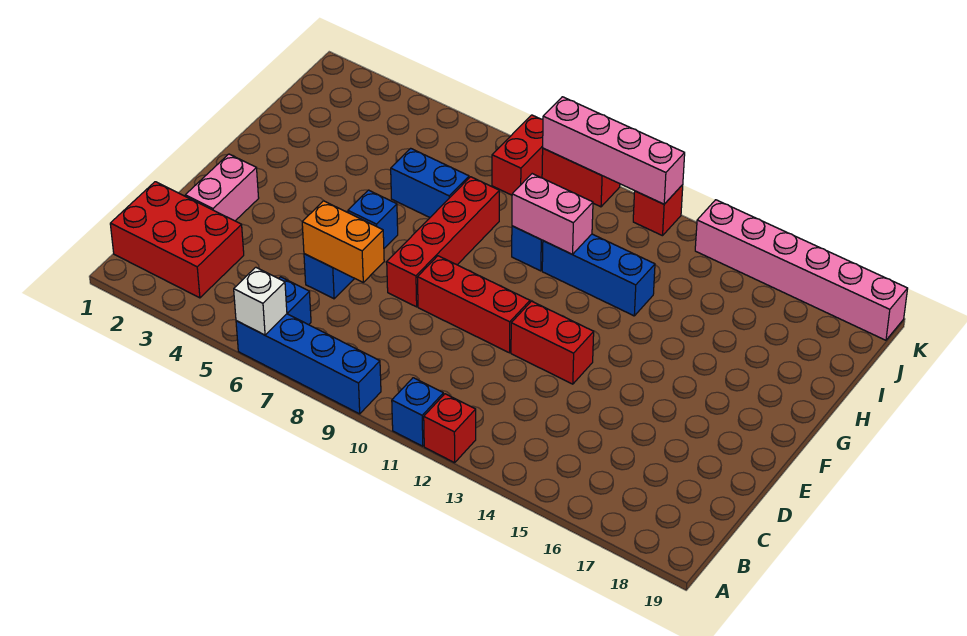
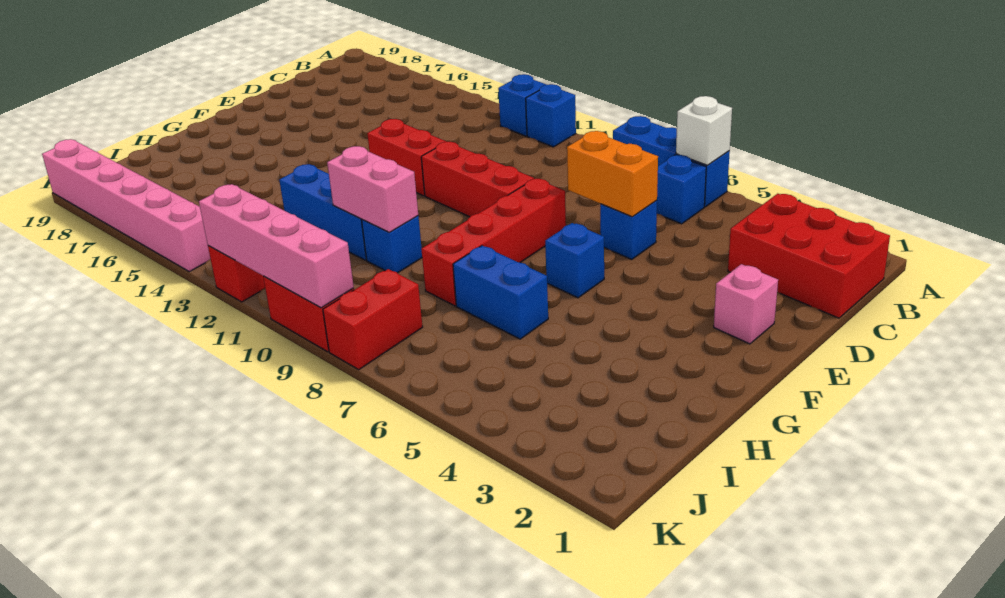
blue 1x4 brick [236,314,381,414] -> blue 1x3 brick [613,116,730,207]
red 1x1 brick [424,394,476,463] -> blue 1x1 brick [498,74,546,136]
pink 1x2 brick [185,154,259,221] -> pink 1x1 brick [714,264,778,344]

